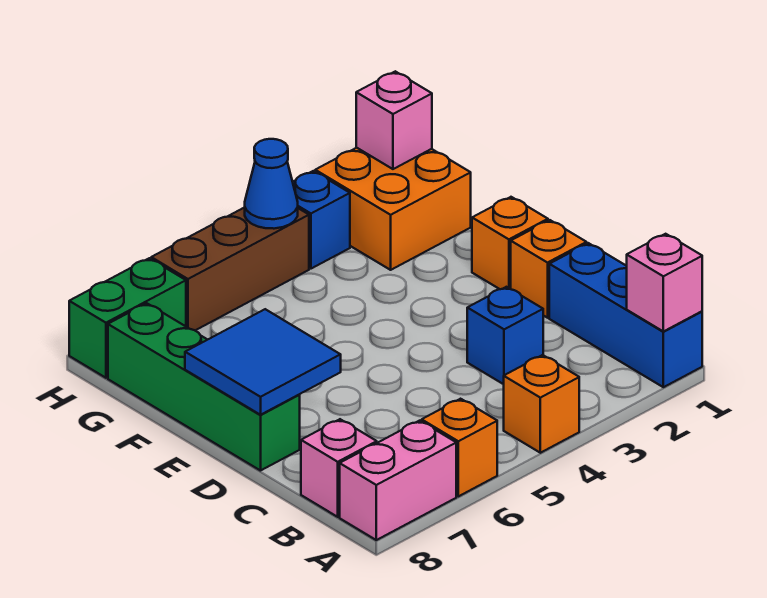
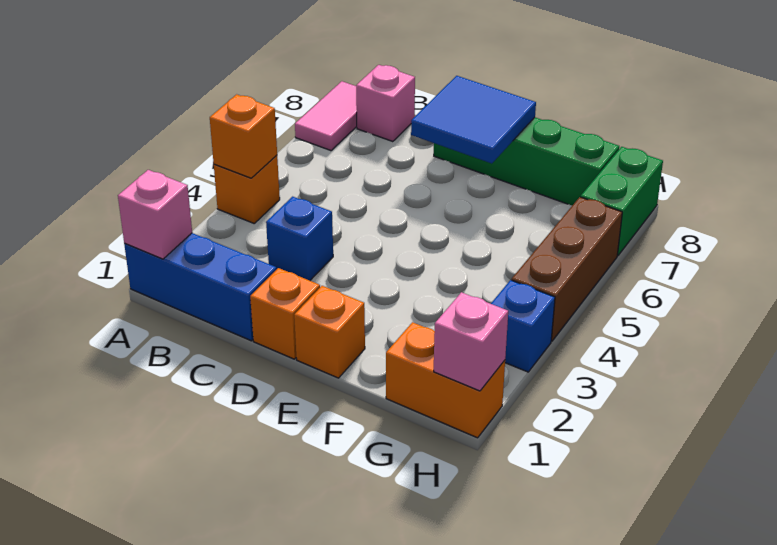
orange 1x1 brick [422,399,497,496] -> orange 1x1 brick moved to [210,94,277,178]
pink 1x2 brick [340,421,456,540] -> pink 1x2 tile [295,81,357,151]
orange 2x2 brick [315,148,471,270] -> orange 1x2 brick [386,322,505,438]
blue 1x1 cone [245,139,298,229] -> none

